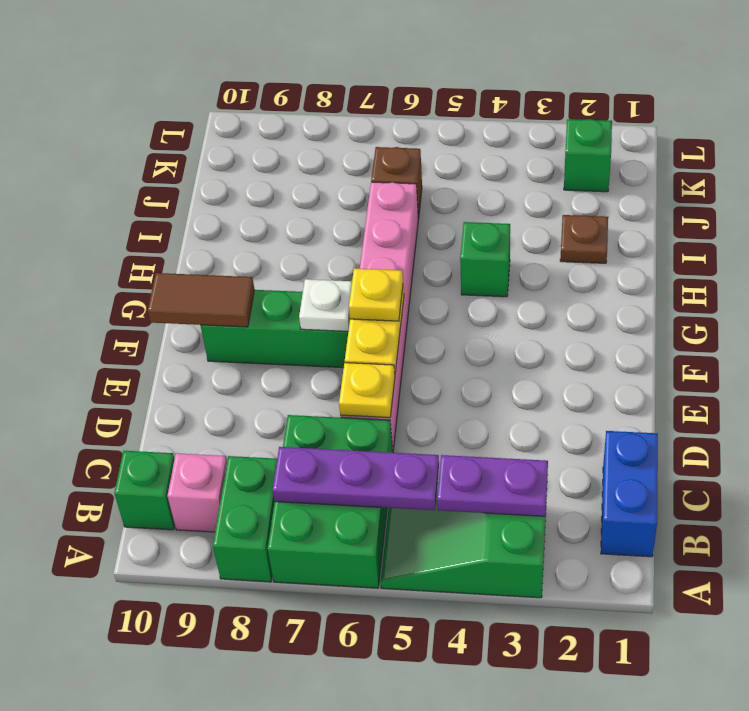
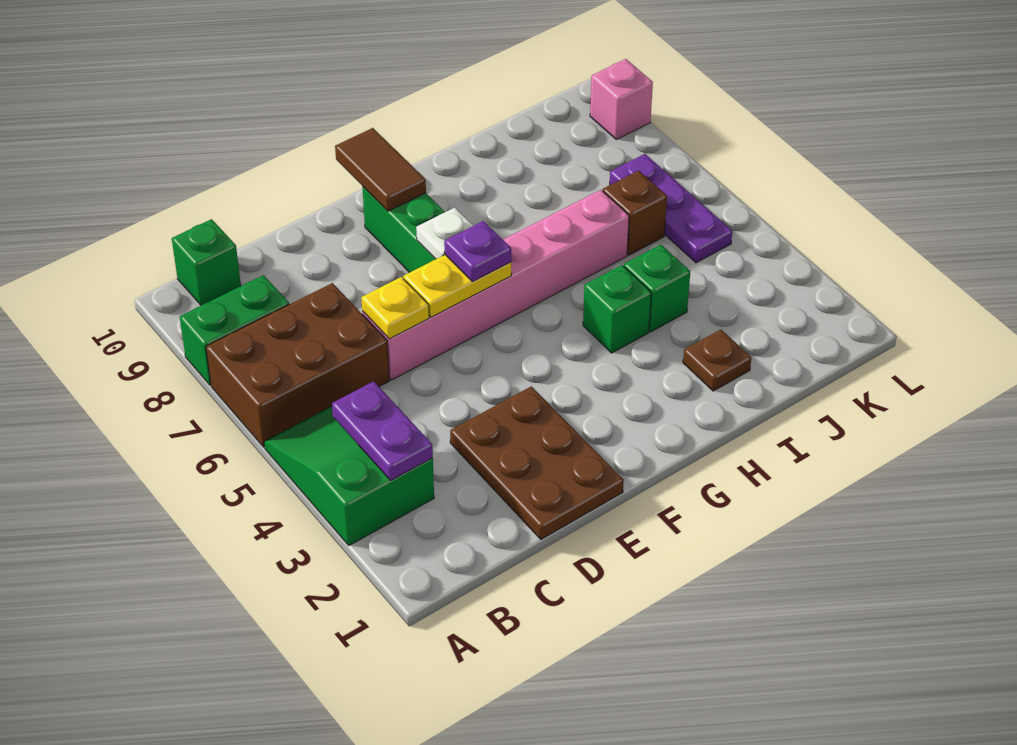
green 2x3 brick [268,415,393,588] -> brown 2x3 brick [206,283,389,447]
blue 1x2 brick [601,431,658,557] -> none
purple 1x3 plate [273,447,439,510] -> purple 1x3 plate moved to [610,154,732,263]
pink 1x1 brick [167,453,227,532] -> pink 1x1 brick moved to [590,59,653,140]
none -> brown 2x3 plate [450,386,624,539]
yellow 1x1 plate [349,268,403,321] -> purple 1x1 plate [444,221,511,282]
green 1x1 brick [564,119,612,192] -> green 1x1 brick moved to [624,245,690,332]

